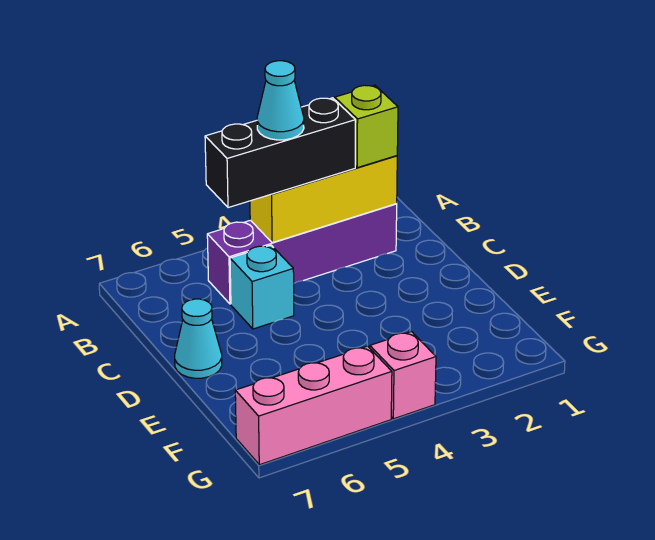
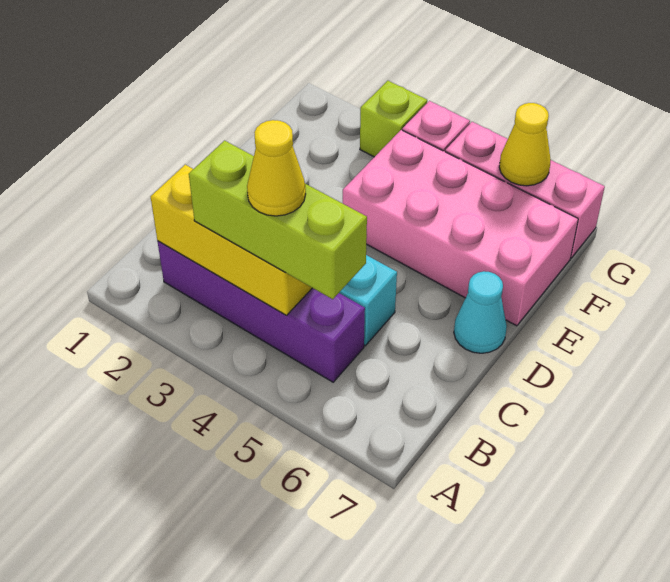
lime 1x1 brick [335,85,398,168] -> lime 1x1 brick moved to [360,81,427,157]
black 1x3 brick [205,98,355,208] -> lime 1x3 brick [189,141,367,299]
cyan 1x1 cone [257,61,304,140] -> yellow 1x1 cone [247,120,306,216]
none -> pink 2x4 brick [343,130,578,326]
none -> yellow 1x1 cone [499,103,551,186]

